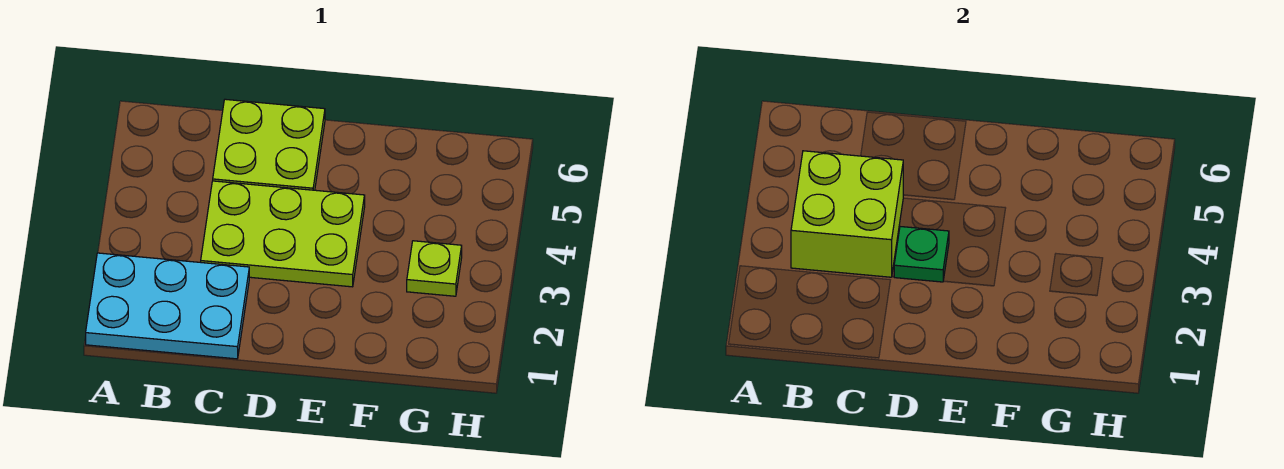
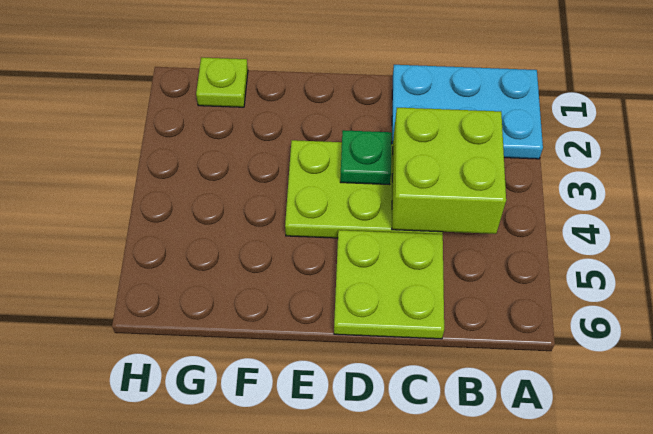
lime 1x1 plate [407,241,462,296] -> lime 1x1 plate moved to [196,57,248,107]

